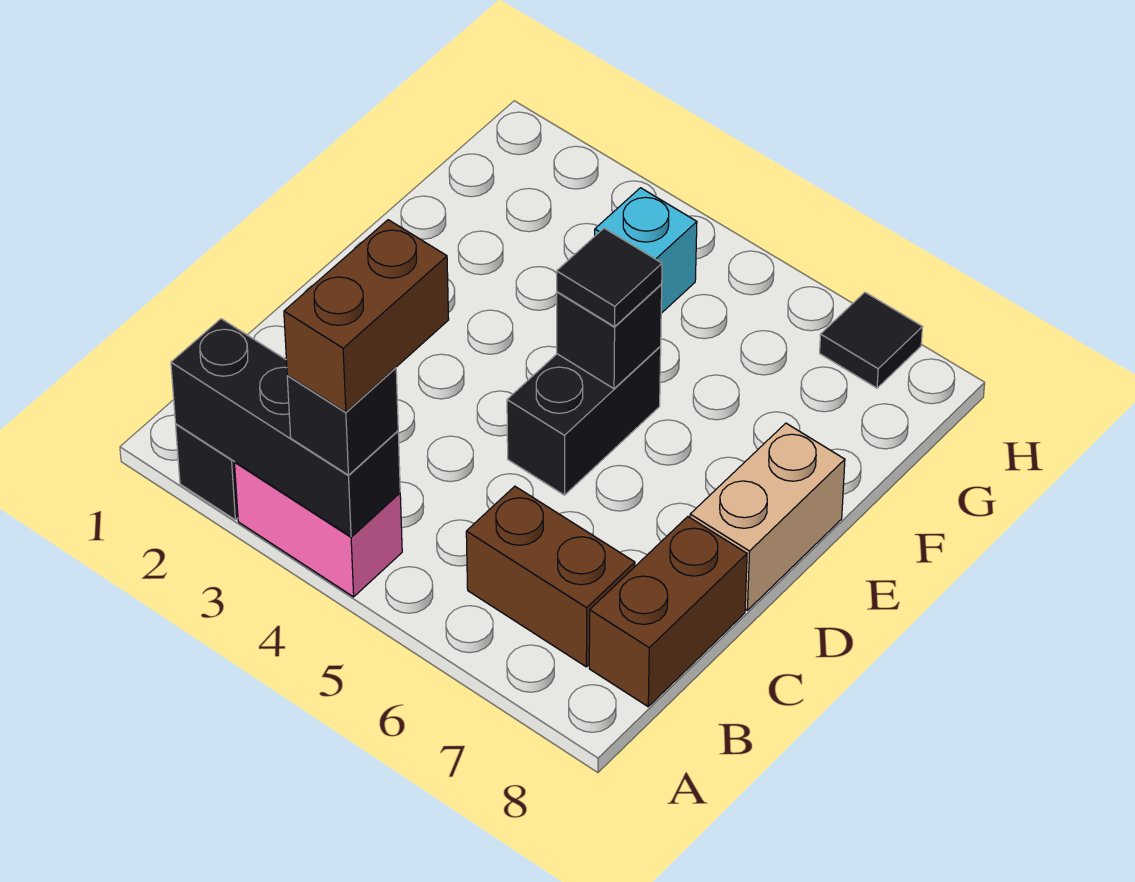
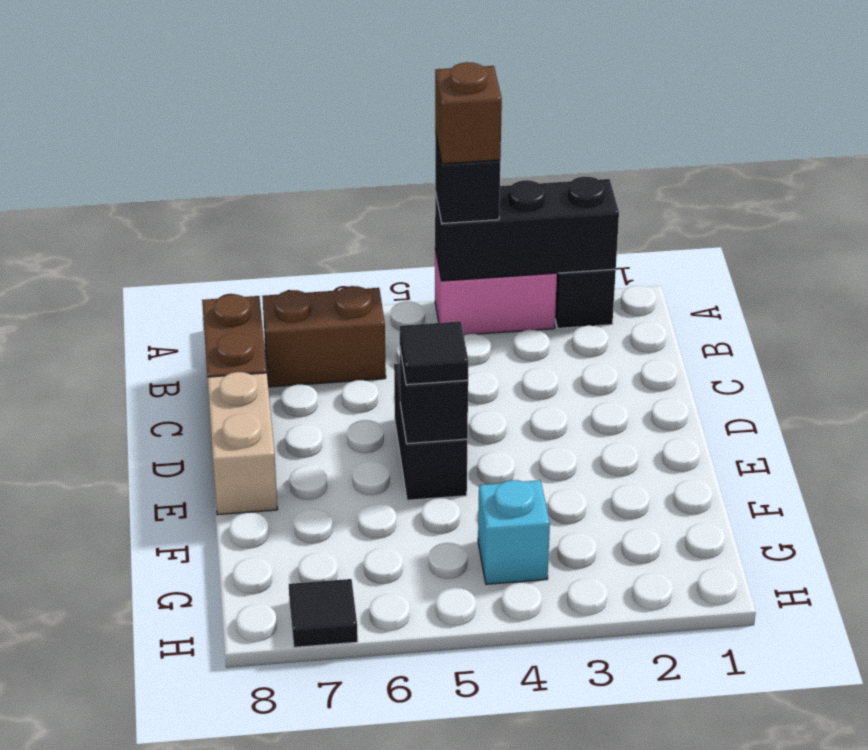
brown 1x2 brick [284,220,449,412] -> brown 1x1 brick [435,62,502,164]

